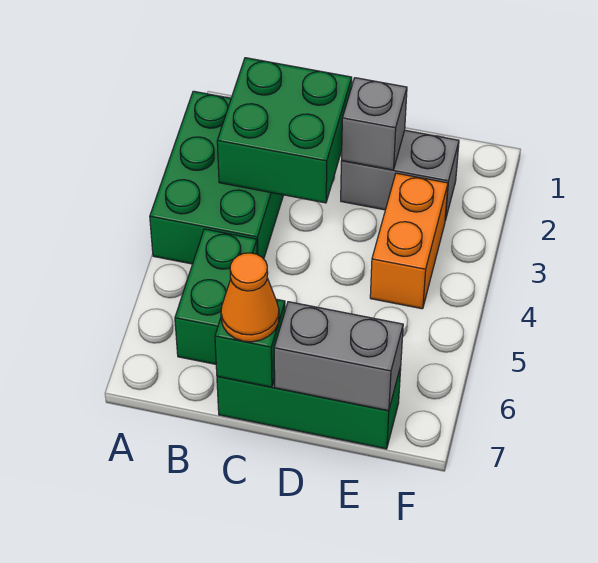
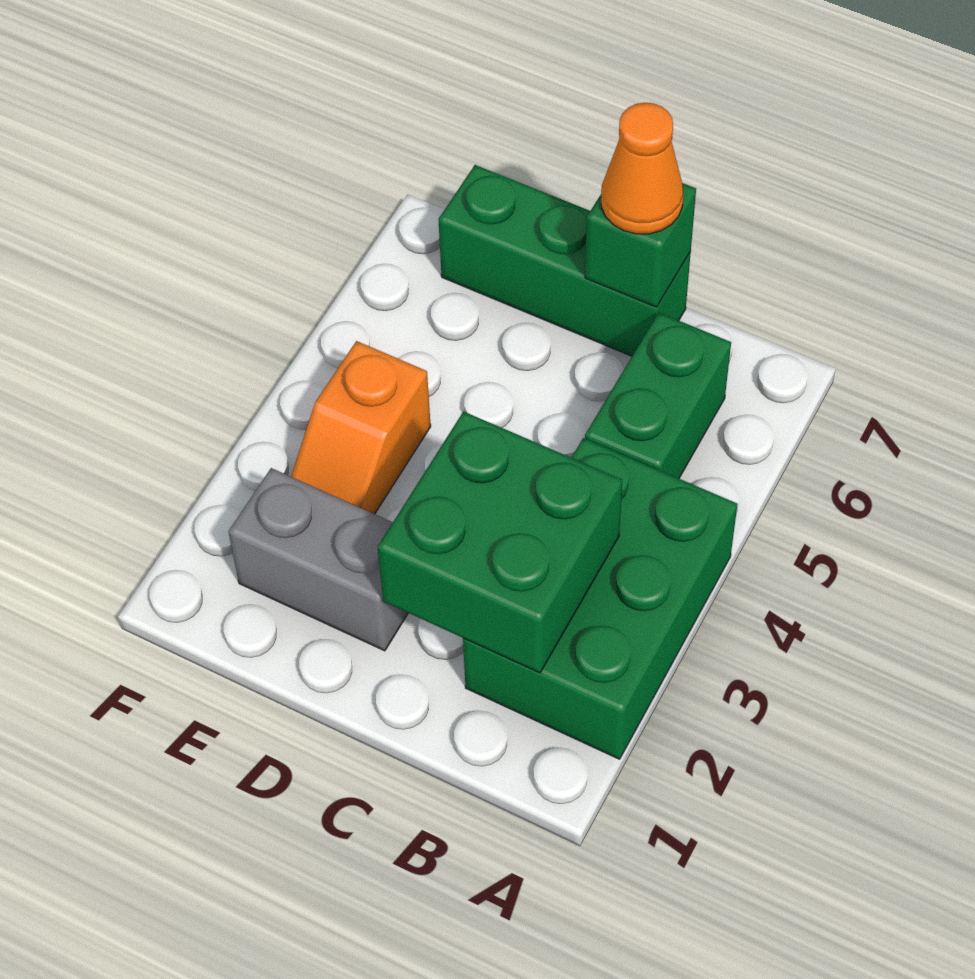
grey 1x1 brick [342,78,407,170] -> none
grey 1x2 brick [274,302,403,411] -> none
orange 1x2 brick [370,173,448,309] -> orange 1x2 slope [291,341,431,514]

